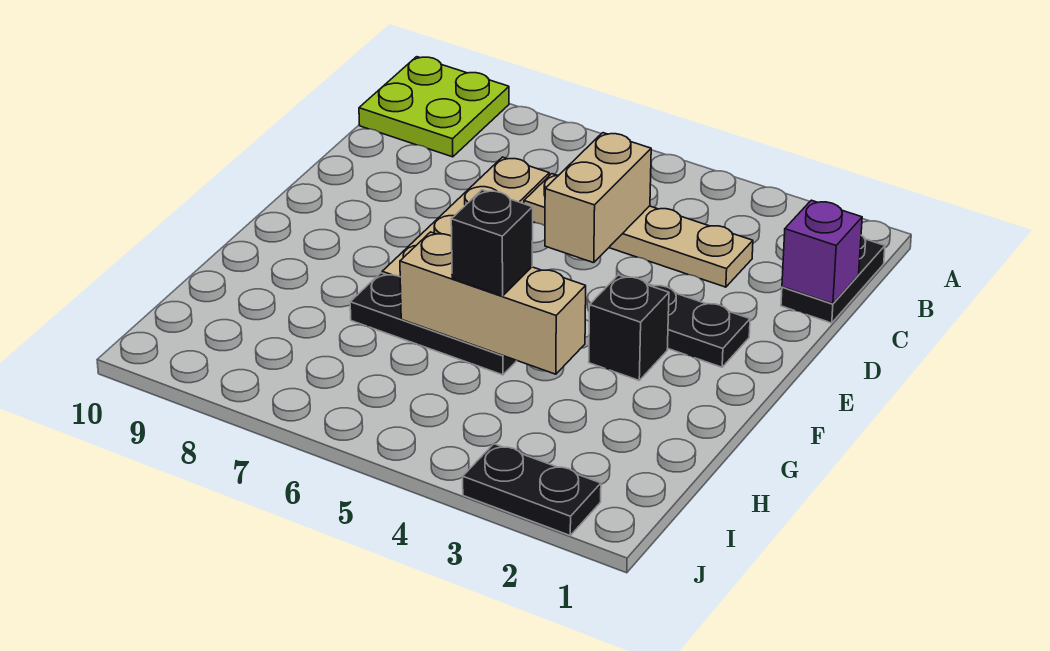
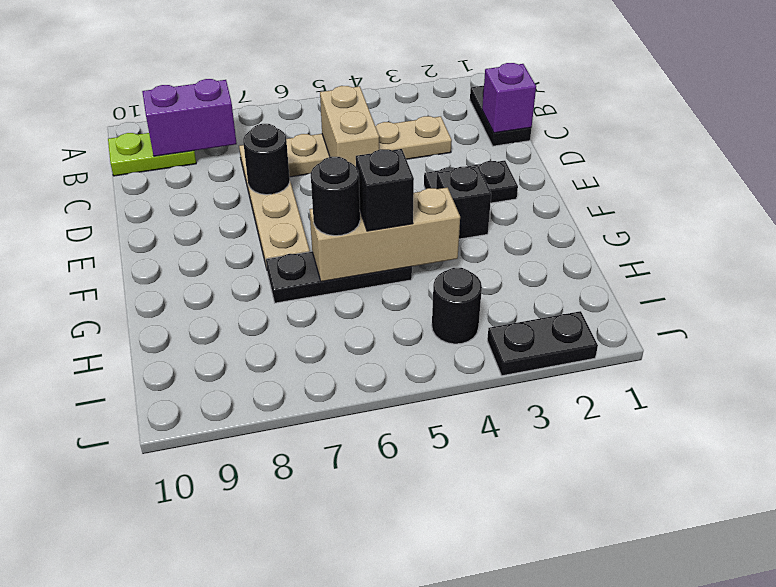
lime 2x2 plate [359,57,509,157] -> lime 1x2 plate [108,133,196,176]
none -> purple 1x2 brick [142,79,237,156]
none -> black 1x1 round brick [243,124,290,195]
none -> black 1x1 round brick [311,157,360,236]
none -> black 1x1 round brick [432,268,482,344]

